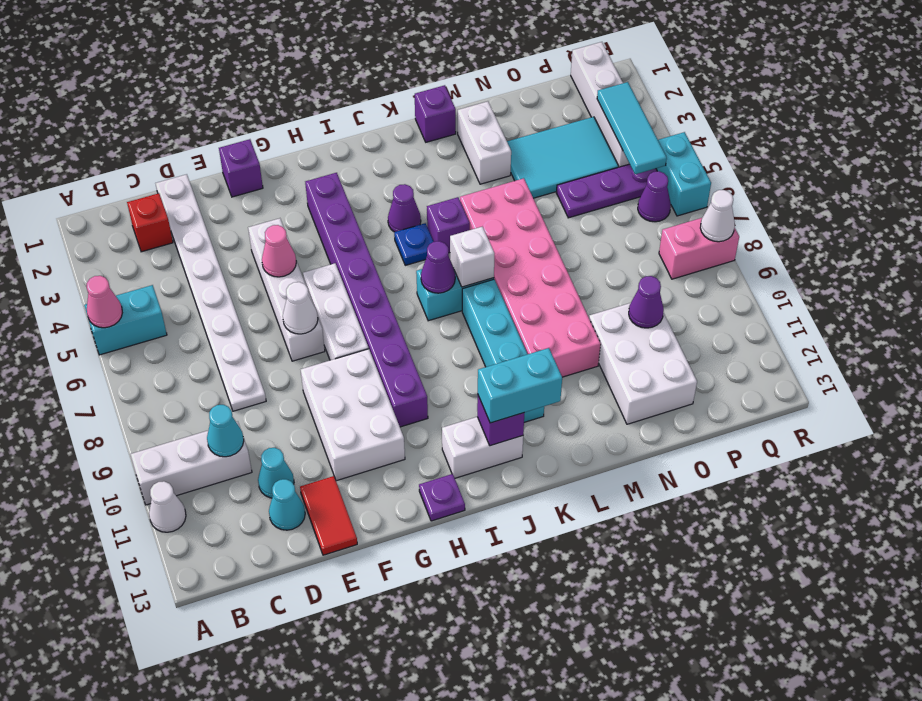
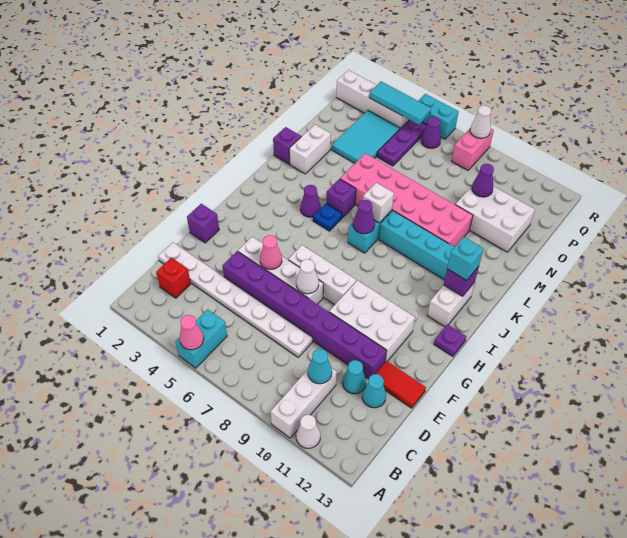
purple 1x8 brick [305,173,428,427] -> purple 1x8 brick moved to [223,251,387,379]
cyan 1x2 brick [478,348,562,423] -> cyan 1x1 brick [447,237,484,280]
white 1x2 brick [458,101,511,184] -> white 1x2 brick turned to [289,125,331,174]

